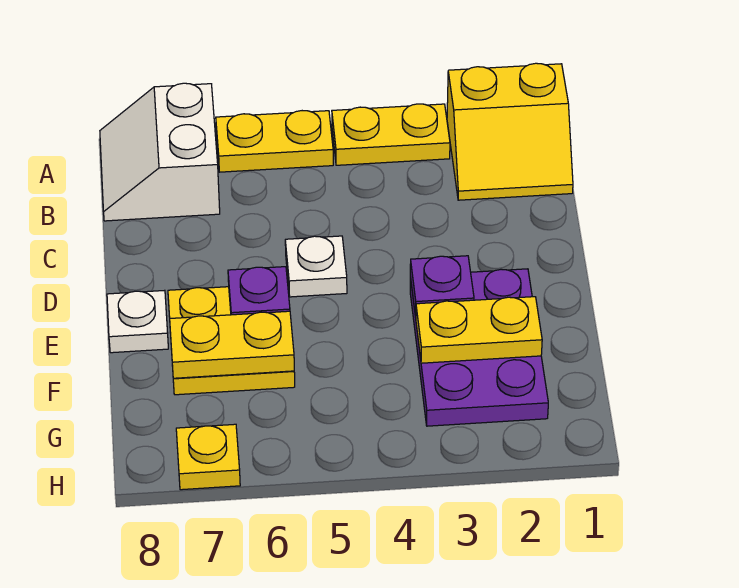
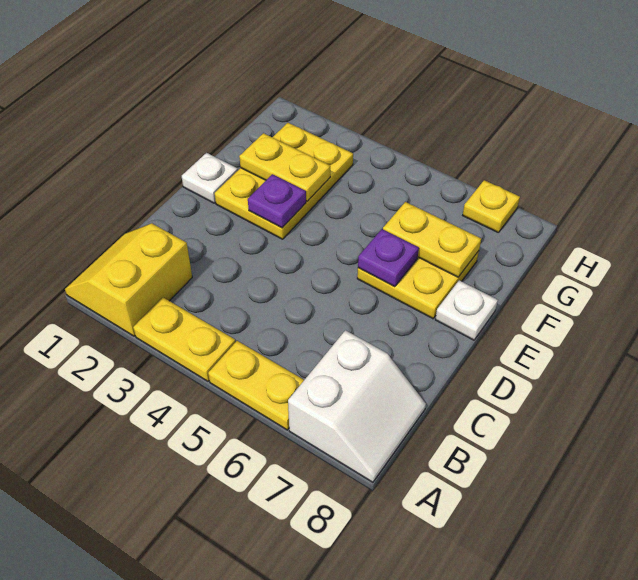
yellow 2x2 slope [447,63,573,200] -> yellow 2x2 slope turned to [65,223,192,336]
white 1x1 plate [285,236,347,297] -> white 1x1 plate moved to [182,153,238,203]
purple 2x3 plate [410,269,548,426] -> yellow 2x3 plate [215,123,353,239]

